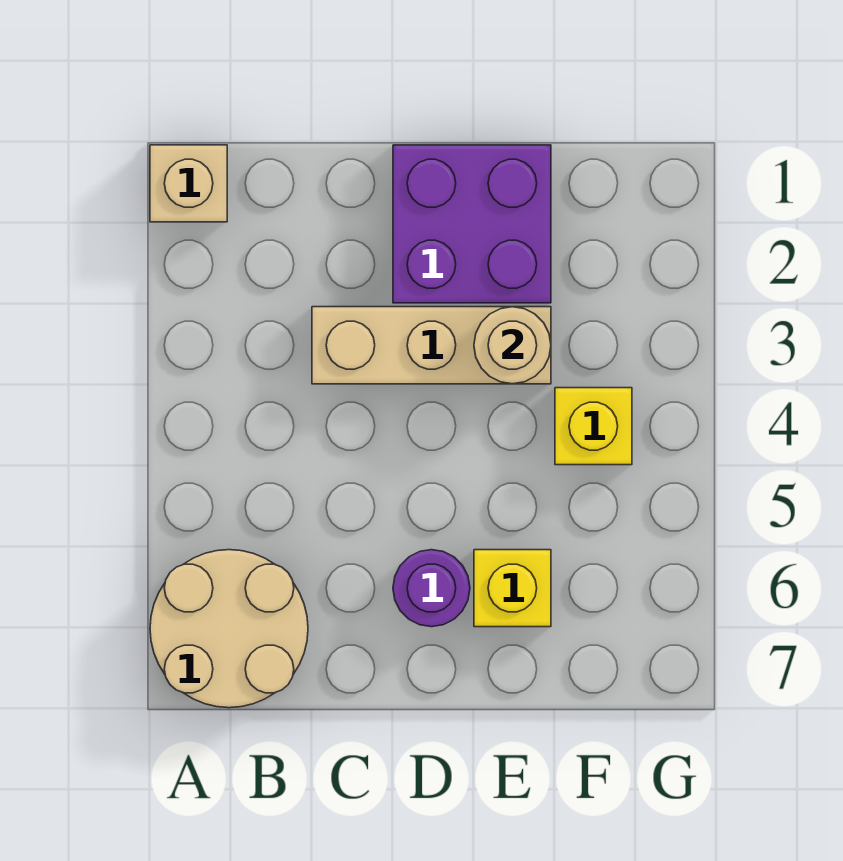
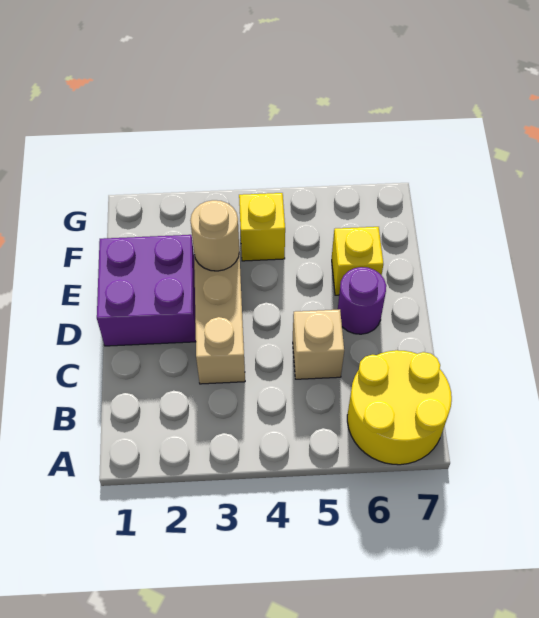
tan 1x1 brick [150,145,227,222] -> tan 1x1 brick moved to [293,309,344,379]
tan 2x2 round brick [150,550,308,708] -> yellow 2x2 round brick [347,350,452,465]

